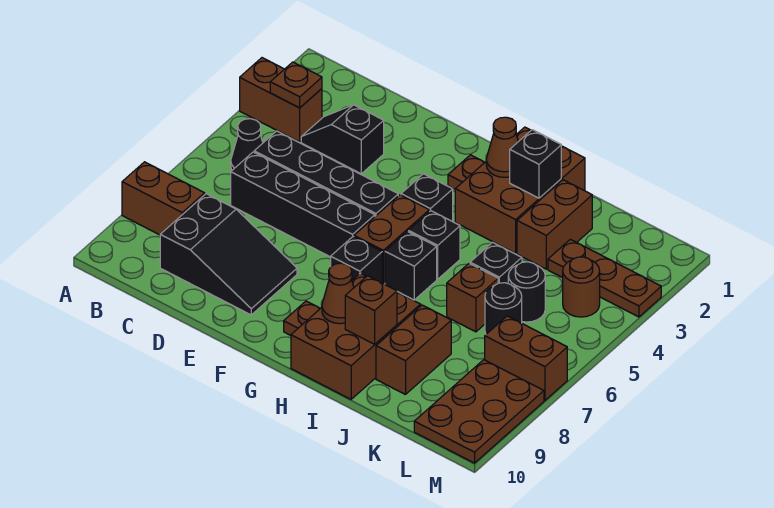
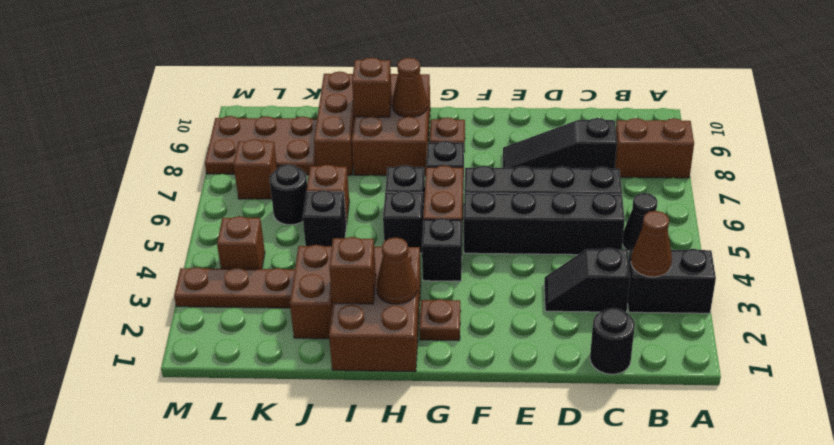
brown 1x2 brick [240,58,322,142] -> black 1x2 brick [628,249,716,313]
brown 1x1 plate [270,62,322,108] -> brown 1x1 cone [631,211,672,277]
black 1x2 slope [301,105,384,174] -> black 1x2 slope turned to [544,248,630,312]
black 2x3 slope [160,194,297,315] -> black 1x3 slope [503,118,617,169]
black 1x1 brick [510,130,561,198] -> brown 1x1 brick [329,237,376,304]
brown 1x2 brick [376,305,451,395] -> brown 1x3 brick [314,72,354,175]
black 1x1 round brick [508,262,545,322] -> black 1x1 round brick moved to [590,308,635,374]
brown 1x1 round brick [563,257,600,317] -> brown 1x1 brick [217,216,265,269]
brown 1x2 brick [485,316,567,400] -> brown 1x1 brick [234,139,277,199]
brown 2x3 plate [414,360,544,463] -> brown 2x3 plate turned to [205,116,317,175]

